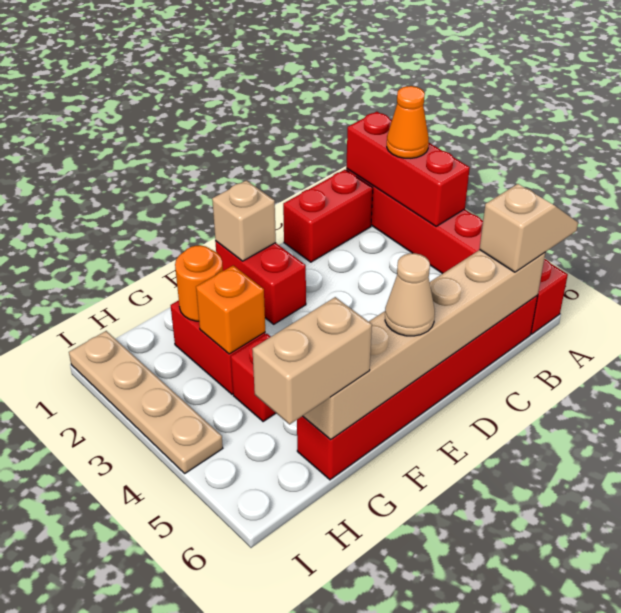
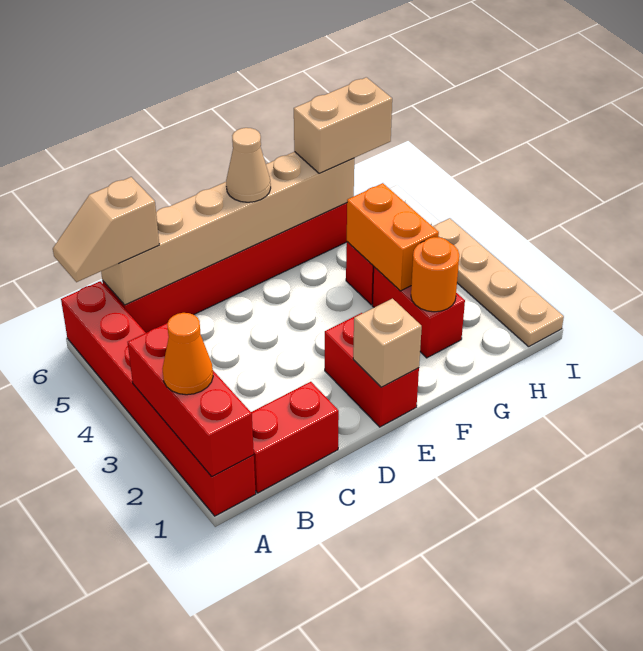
orange 1x1 brick [196,265,265,354] -> orange 1x2 brick [347,183,439,291]

